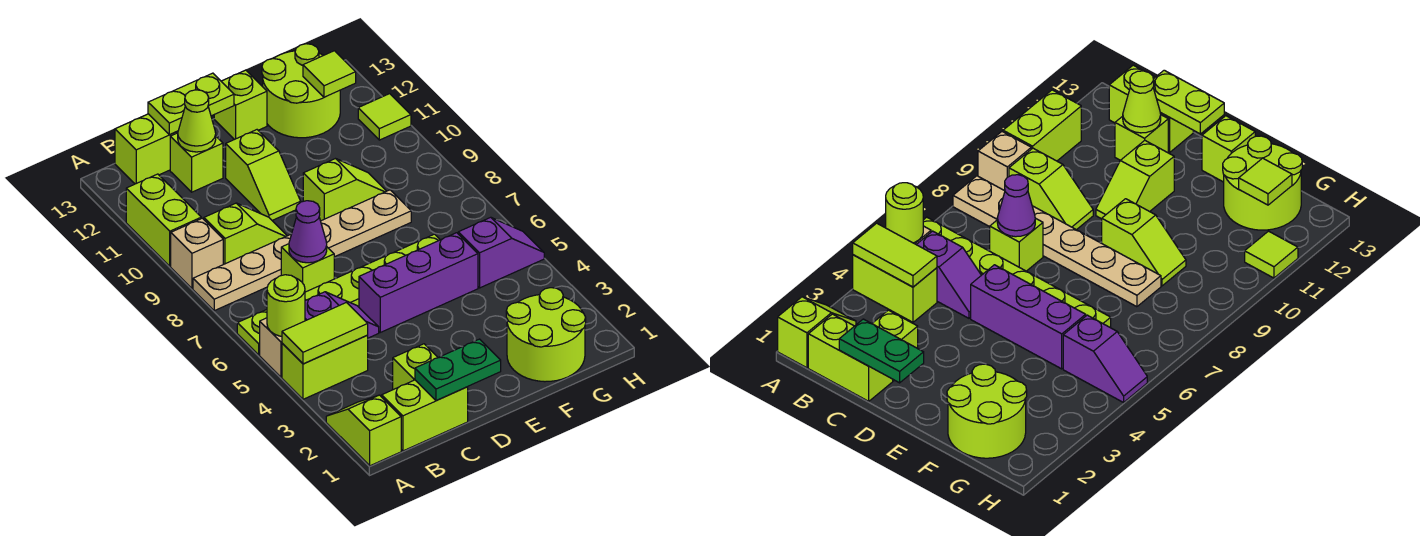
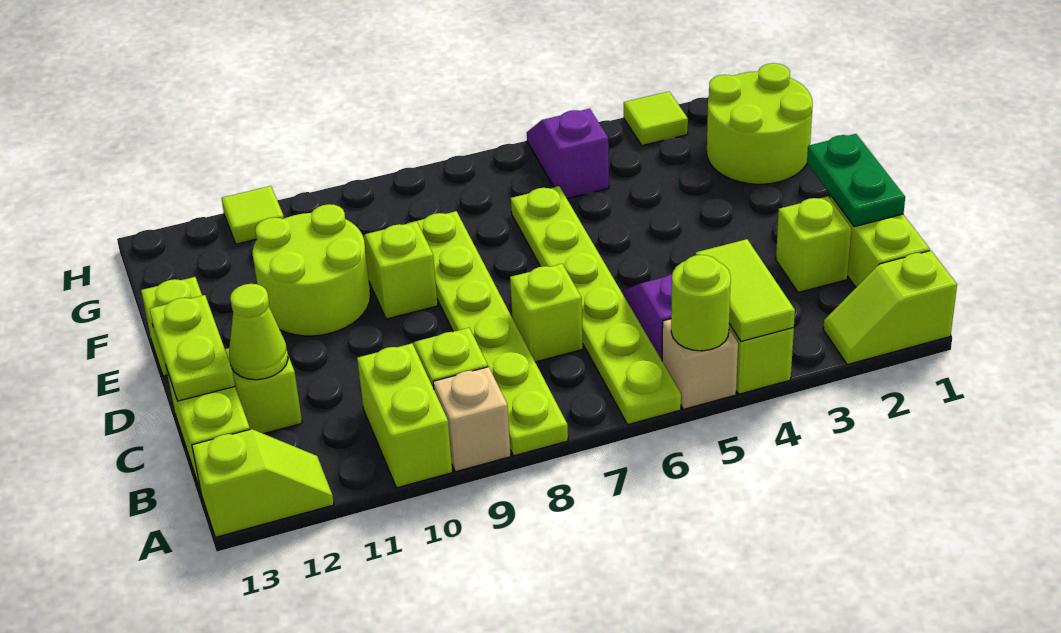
tan 1x6 plate [193,190,411,311] -> lime 1x6 plate [407,211,568,456]
lime 1x2 brick [126,174,201,266] -> lime 1x2 brick turned to [357,343,452,488]
purple 1x1 cone [289,201,327,263] -> none
purple 1x3 brick [359,233,478,332] -> none
lime 1x2 slope [226,130,301,220] -> lime 1x2 slope moved to [192,429,334,537]
lime 2x2 round brick [262,44,340,138] -> lime 2x2 round brick moved to [253,204,370,336]
lime 1x1 tile [303,51,356,97] -> lime 1x1 tile moved to [624,91,688,146]

